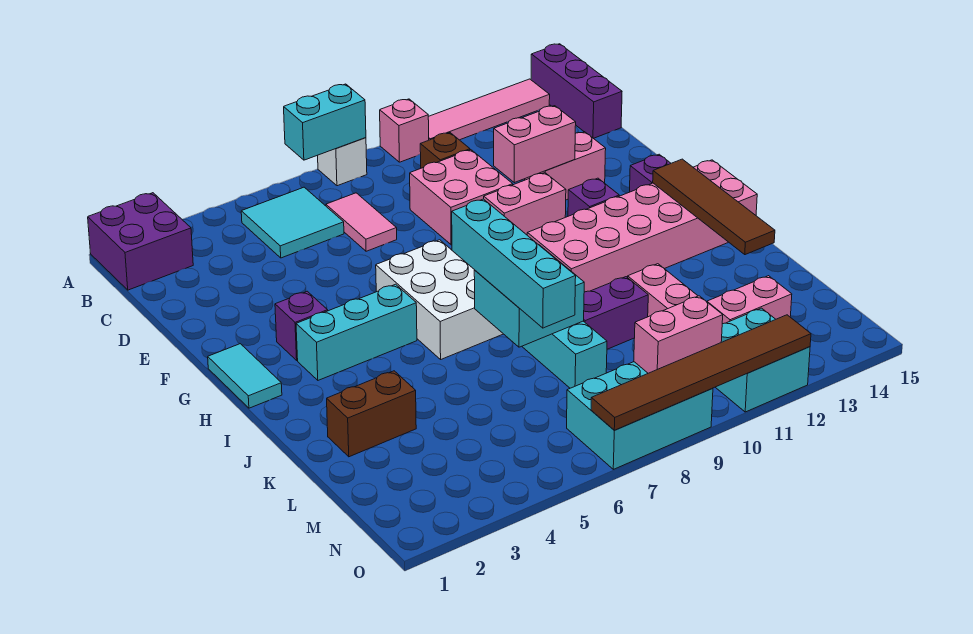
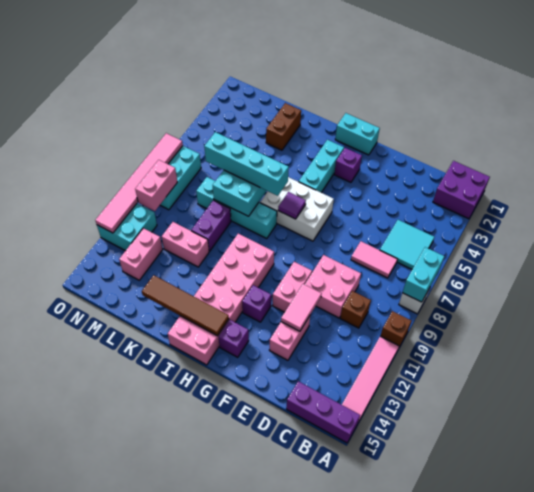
pink 1x1 brick [380,99,429,162] -> brown 1x1 brick [381,311,411,347]
pink 1x2 brick [494,106,576,183] -> pink 1x2 tile [281,284,322,331]
cyan 1x2 tile [208,344,282,408] -> cyan 1x2 brick [335,113,380,155]
none -> purple 1x1 tile [278,192,306,219]
brown 1x6 tile [591,315,811,430] -> pink 1x6 tile [95,133,183,233]

